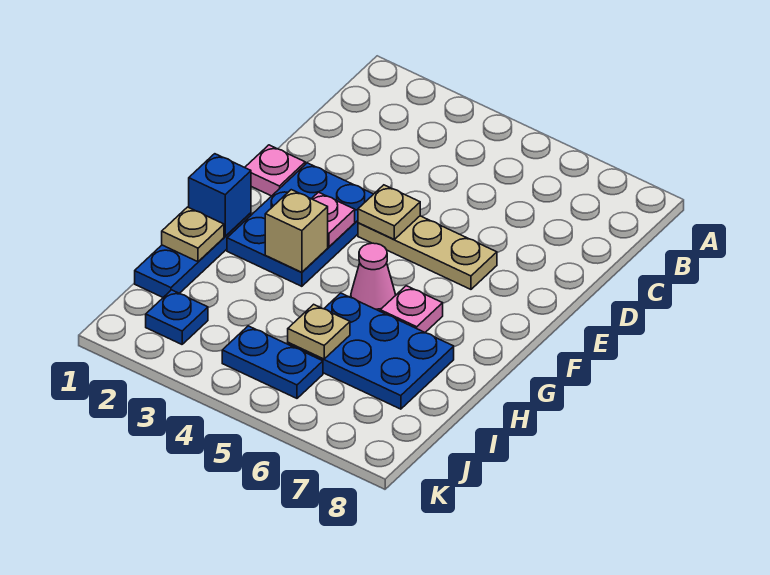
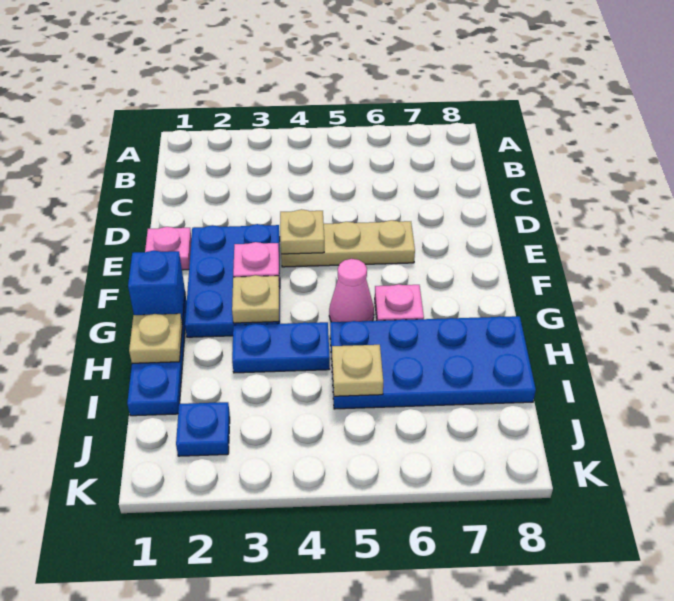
tan 1x1 brick [265,190,328,272] -> tan 1x1 plate [232,275,279,323]
blue 2x3 plate [288,293,454,409] -> blue 2x4 plate [330,316,536,409]
blue 1x2 plate [222,326,323,398] -> blue 1x2 plate moved to [232,322,330,373]

